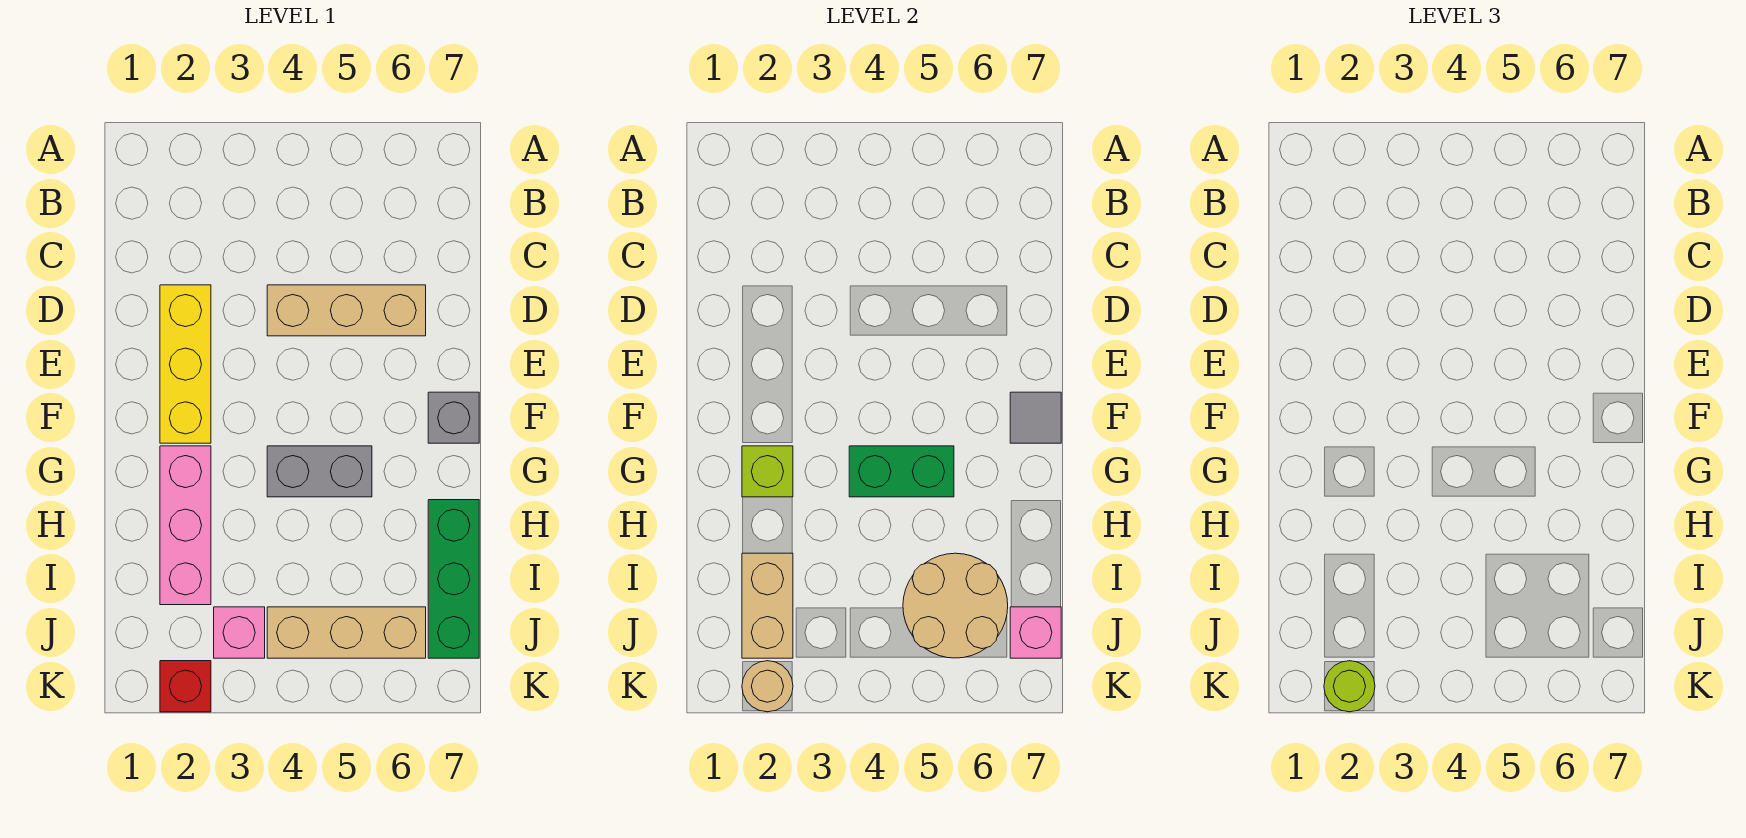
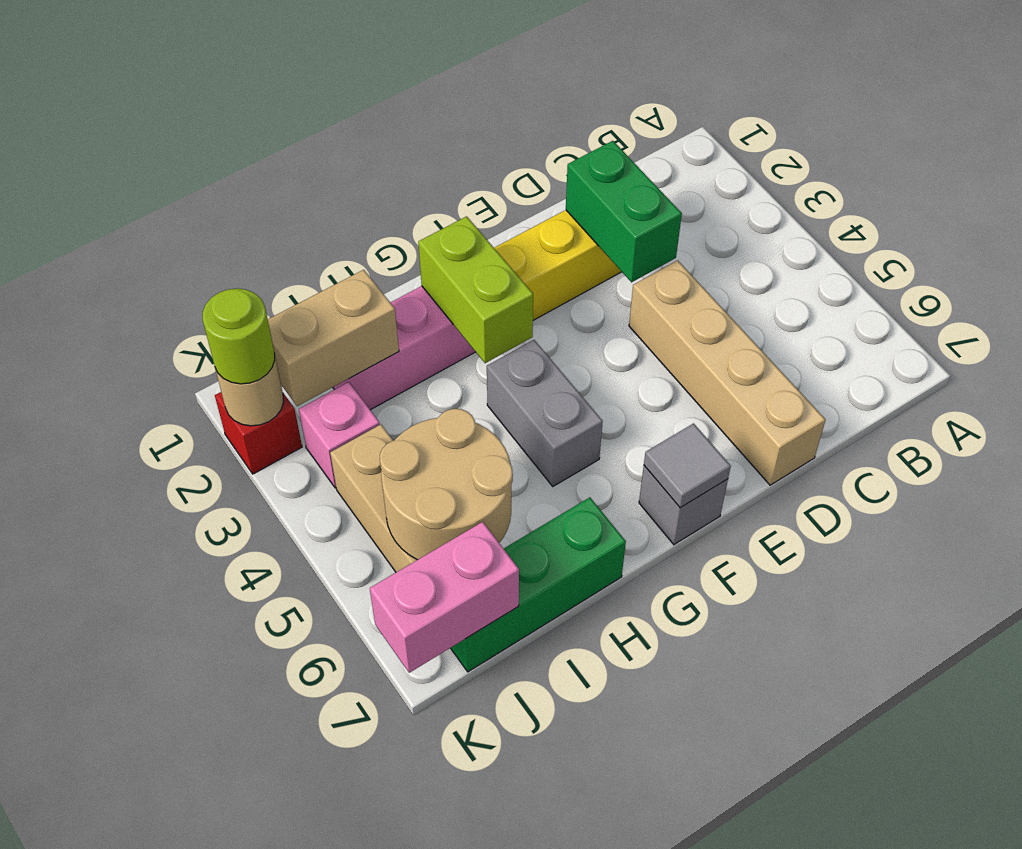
tan 1x3 brick [267,285,426,336] -> tan 1x4 brick [629,260,825,485]
lime 1x1 brick [742,446,793,497] -> lime 1x2 brick [418,216,533,363]
green 1x2 brick [849,446,954,497] -> green 1x2 brick moved to [566,141,682,282]
pink 1x1 brick [1010,607,1061,658] -> pink 1x2 brick [370,522,519,673]

